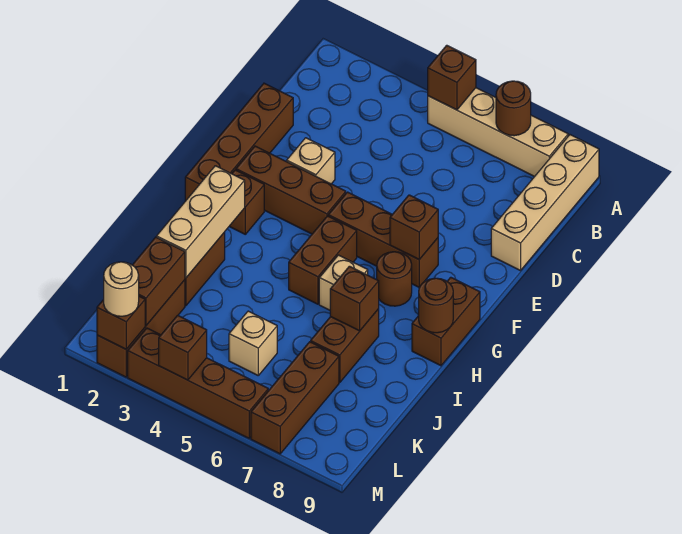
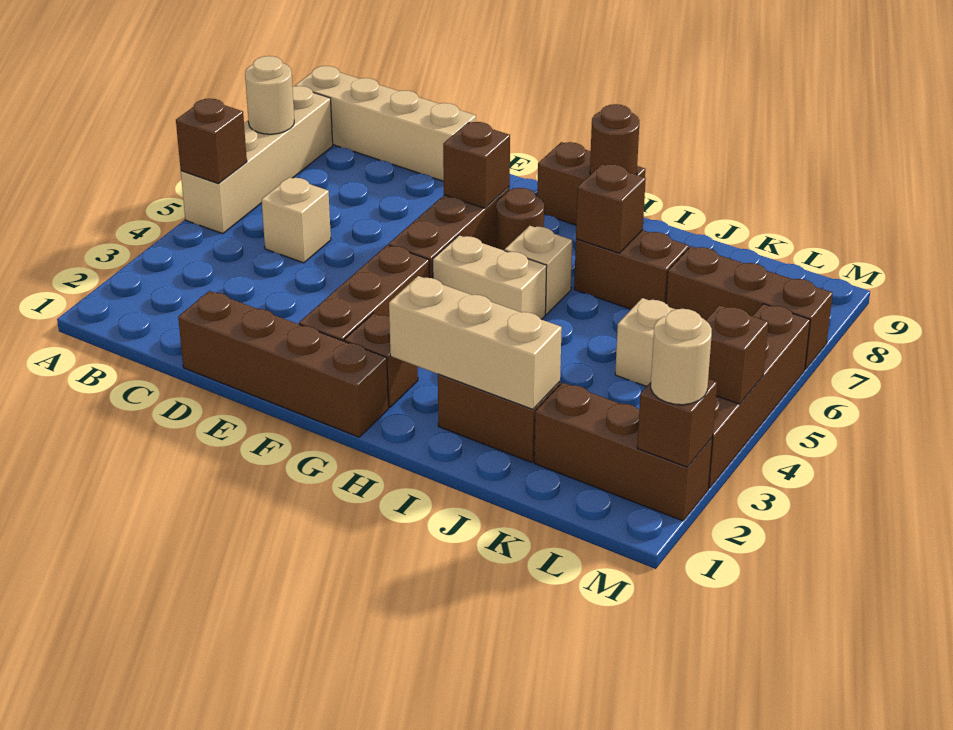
brown 1x1 round brick [496,81,531,136] -> tan 1x1 round brick [245,56,294,134]
tan 1x1 brick [287,138,335,184] -> tan 1x1 brick moved to [262,177,331,263]
brown 1x2 brick [289,216,357,304] -> tan 1x2 brick [433,235,547,320]
brown 1x2 brick [133,237,185,325] -> none

